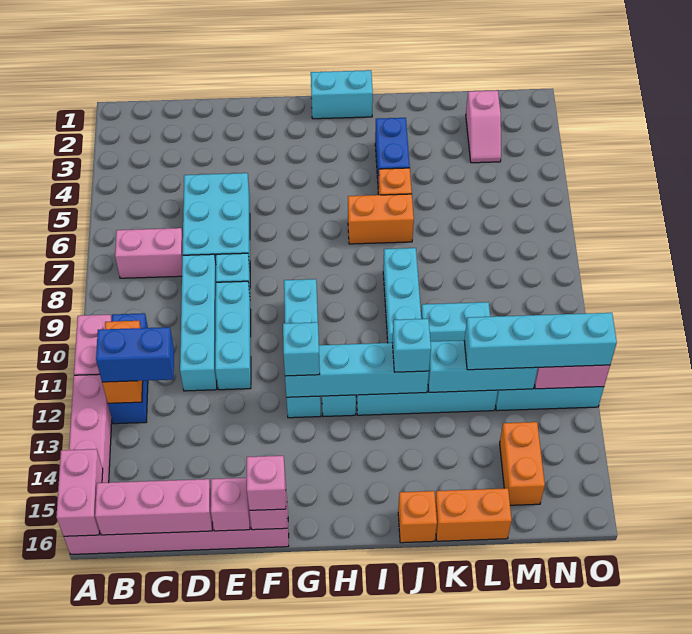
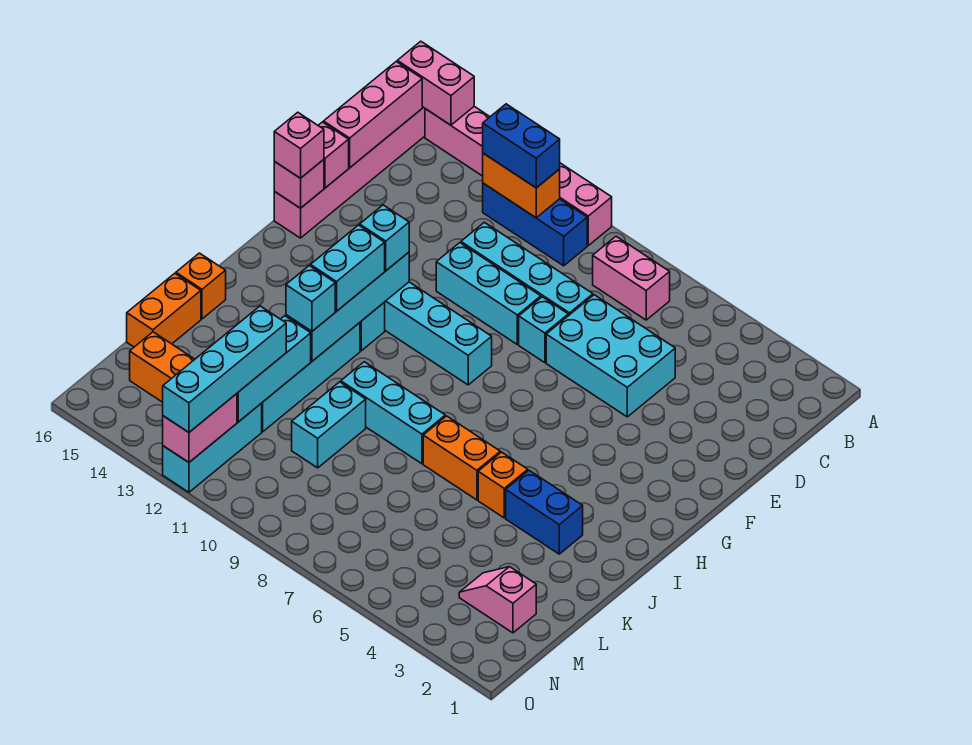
pink 1x2 brick [115,228,183,278] -> pink 1x2 brick turned to [593,236,670,320]
blue 1x2 brick [96,327,174,382] -> blue 1x2 brick turned to [483,104,560,188]
cyan 1x2 brick [311,70,373,119] -> cyan 1x2 brick moved to [310,225,385,311]
orange 1x2 brick [348,194,414,244] -> orange 1x2 brick turned to [423,416,500,500]

